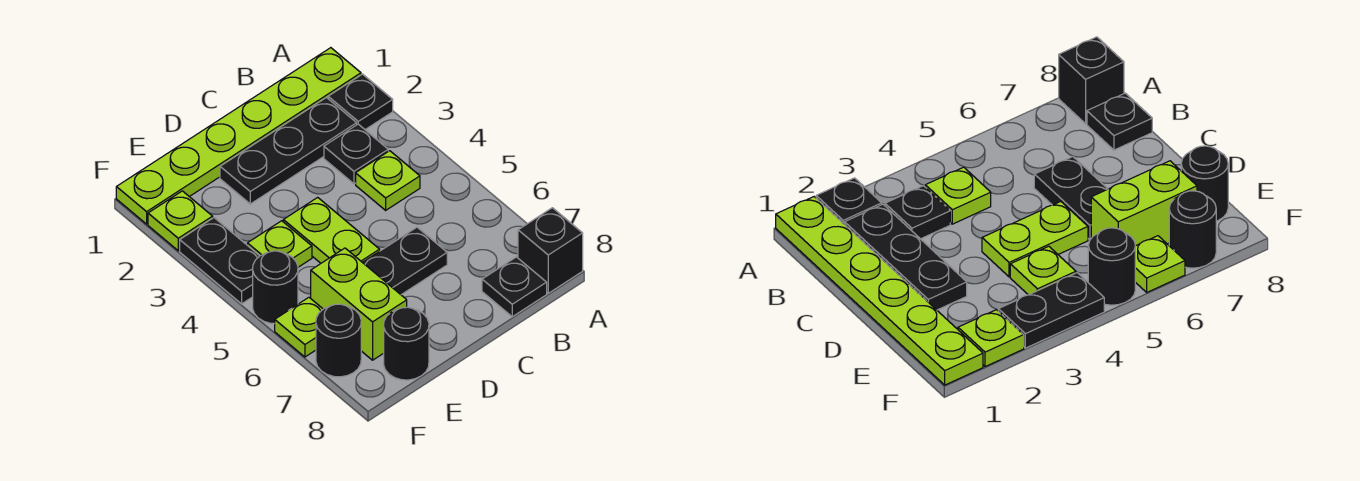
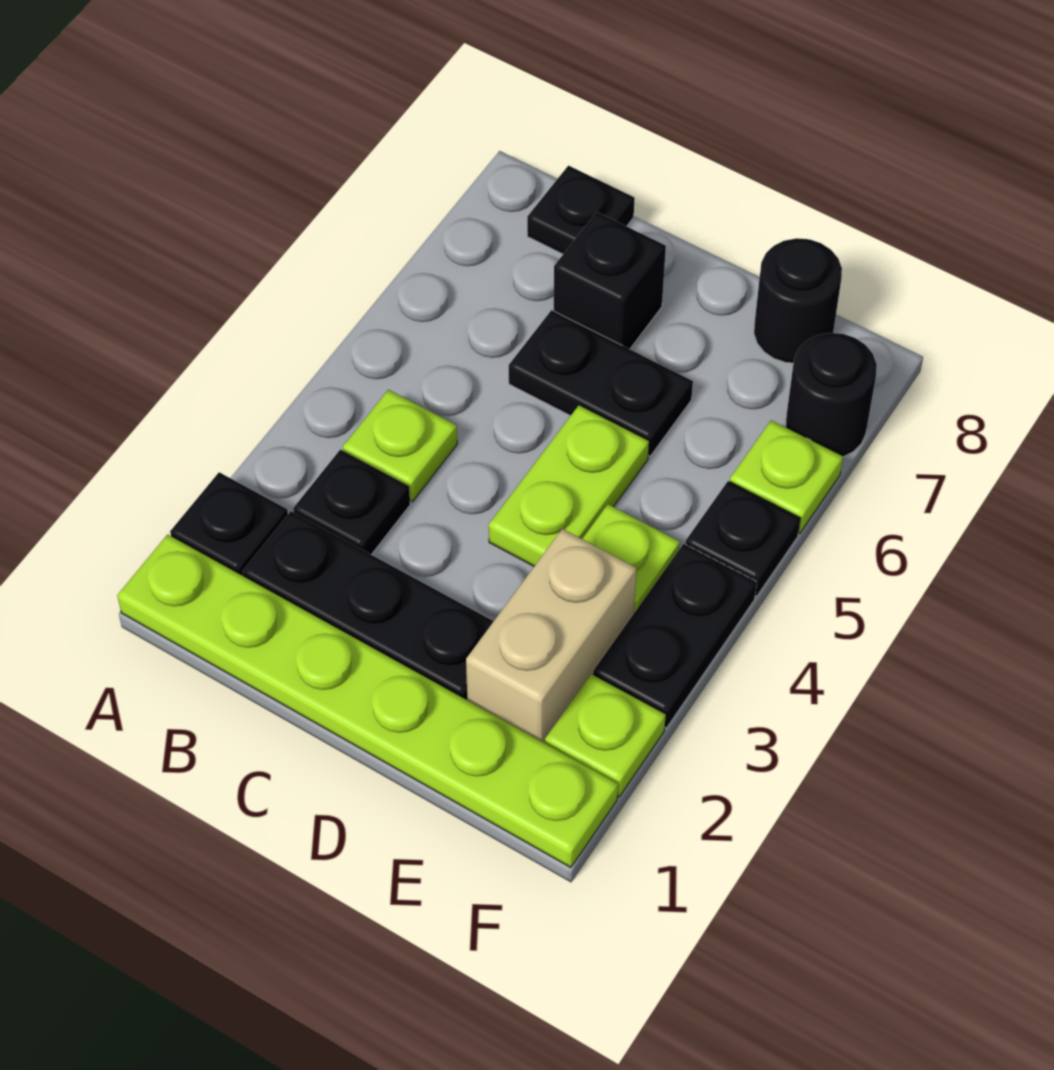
black 1x1 brick [518,208,583,293] -> black 1x1 brick moved to [554,212,666,349]
none -> tan 1x2 brick [466,529,636,743]
lime 1x2 brick [311,248,407,360] -> none
black 1x1 round brick [253,251,298,324] -> black 1x1 plate [685,481,801,596]

